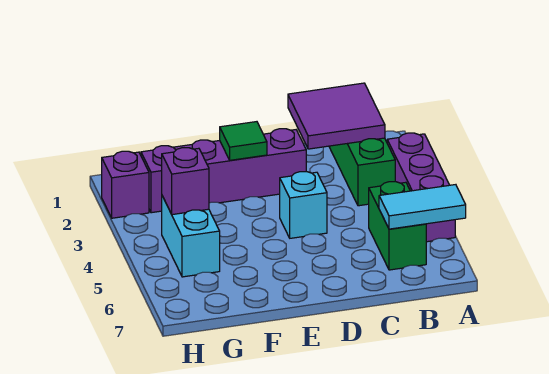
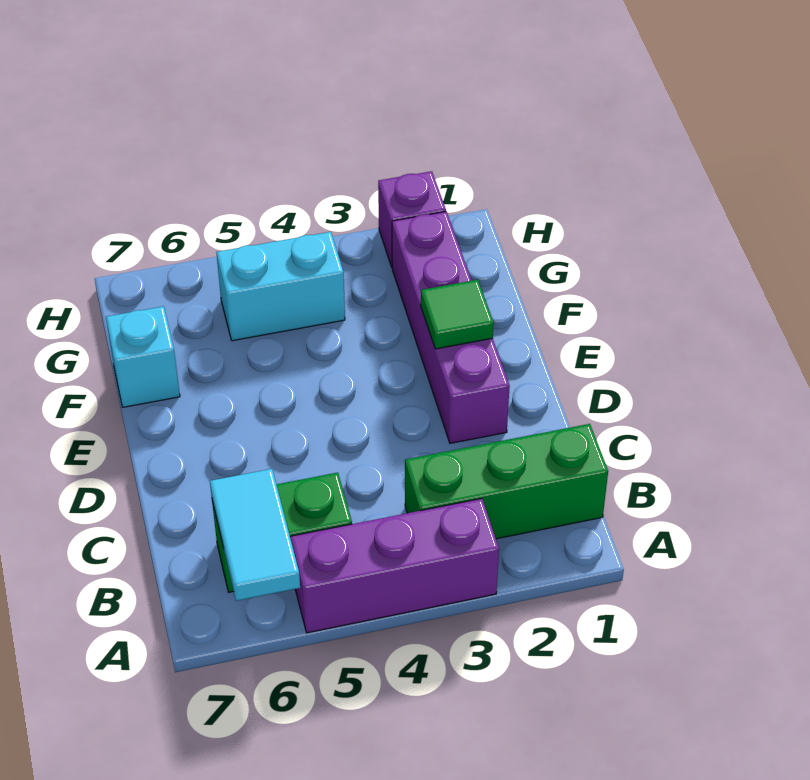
purple 2x2 tile [288,83,385,149] -> none
cyan 1x1 brick [280,172,327,238] -> cyan 1x1 brick moved to [106,306,180,407]
purple 1x1 brick [162,148,209,215] -> none

